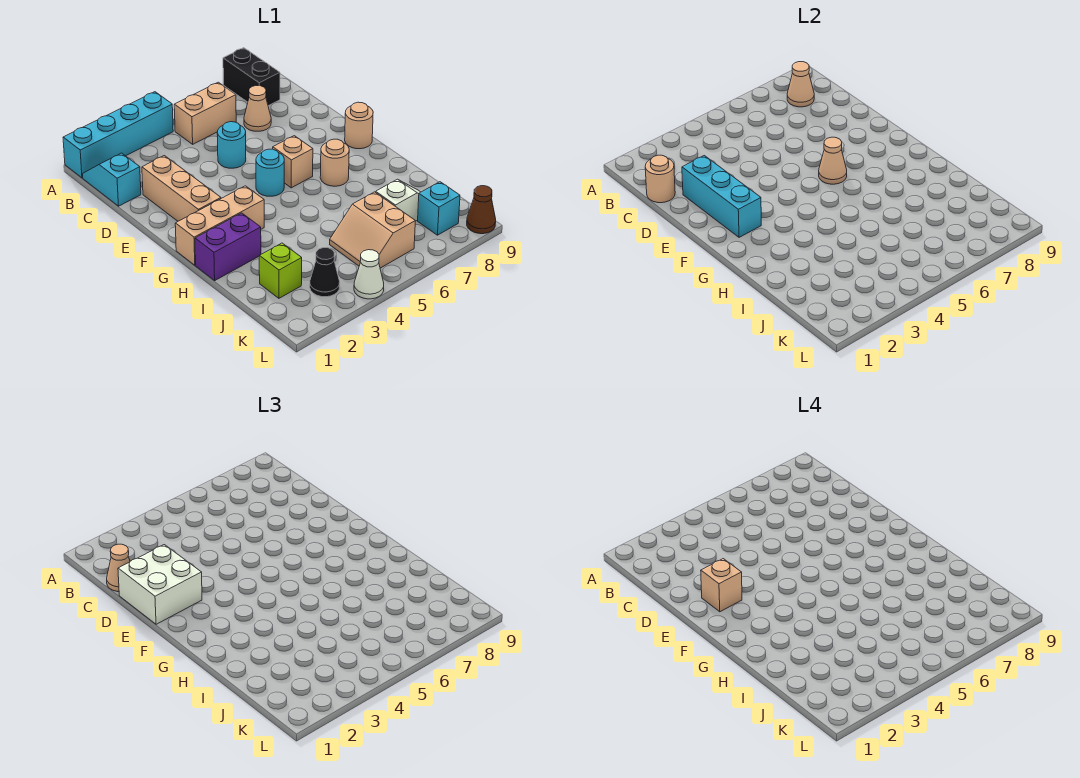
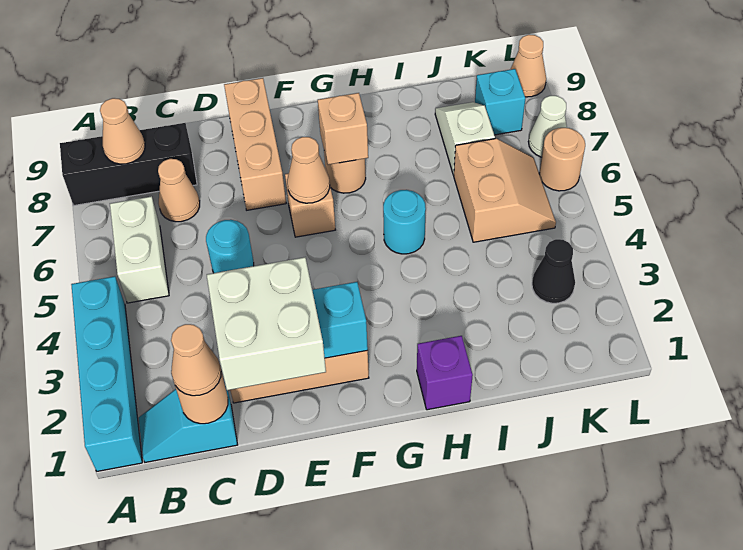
black 1x2 brick [223,48,280,106] -> black 1x3 brick [60,123,197,205]
tan 1x2 brick [174,82,236,144] -> white 1x2 brick [110,196,169,303]
tan 1x1 brick [701,559,742,612] -> tan 1x1 brick moved to [318,93,368,165]
cyan 1x1 round brick [256,149,284,196] -> cyan 1x1 round brick moved to [383,190,426,254]
tan 1x1 round brick [345,102,373,149] -> tan 1x1 round brick moved to [539,128,585,191]
tan 1x3 brick [175,186,264,265] -> tan 1x3 brick moved to [224,78,286,210]
purple 1x2 brick [195,213,261,281] -> purple 1x1 brick [417,336,473,410]
lime 1x1 brick [259,243,302,298] -> none
tan 2x2 slope [330,192,415,268] -> tan 2x2 slope turned to [454,138,556,242]
white 1x1 cone [354,250,384,299] -> white 1x1 cone moved to [528,96,567,157]
brown 1x1 cone [467,186,496,234] -> tan 1x1 cone [510,35,546,97]

